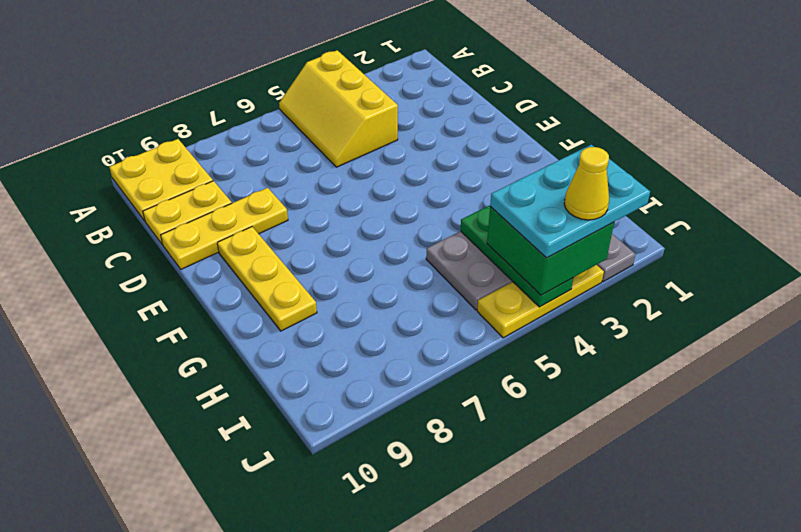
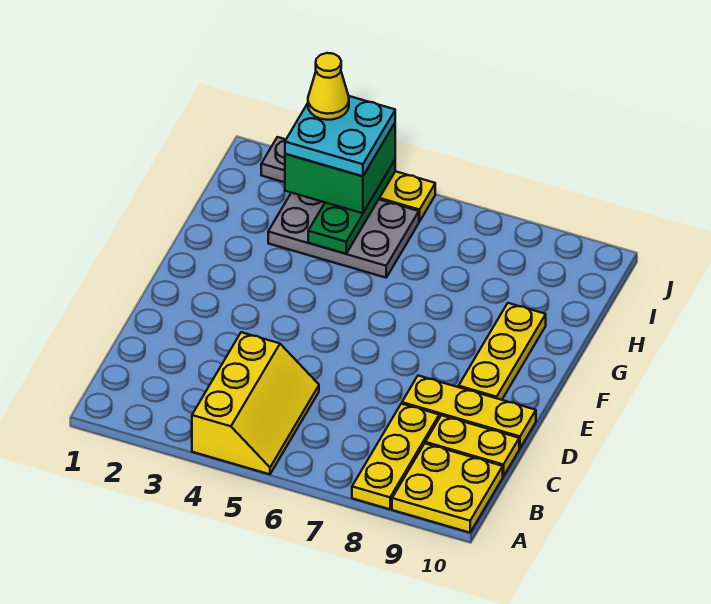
none -> yellow 1x3 plate [352,404,439,509]
cyan 2x3 plate [490,145,650,258] -> cyan 2x2 plate [285,96,395,176]

